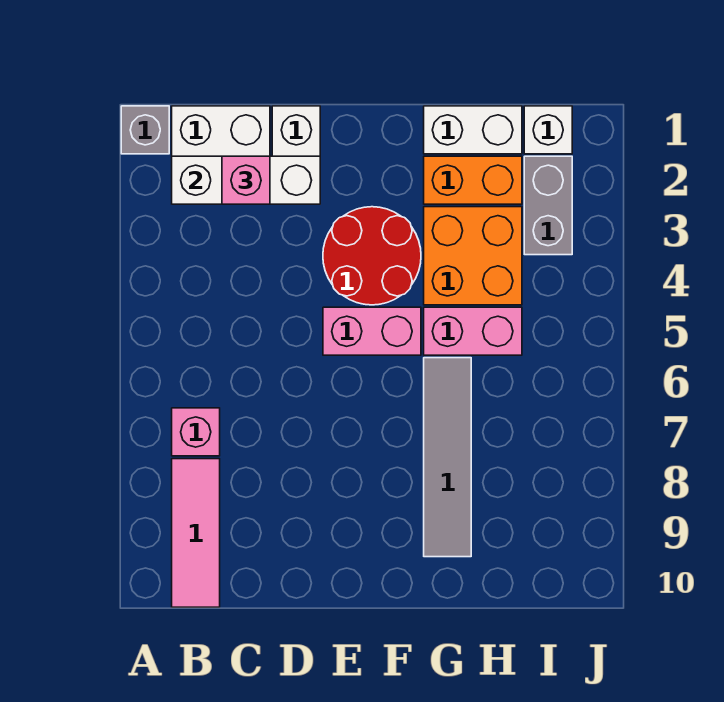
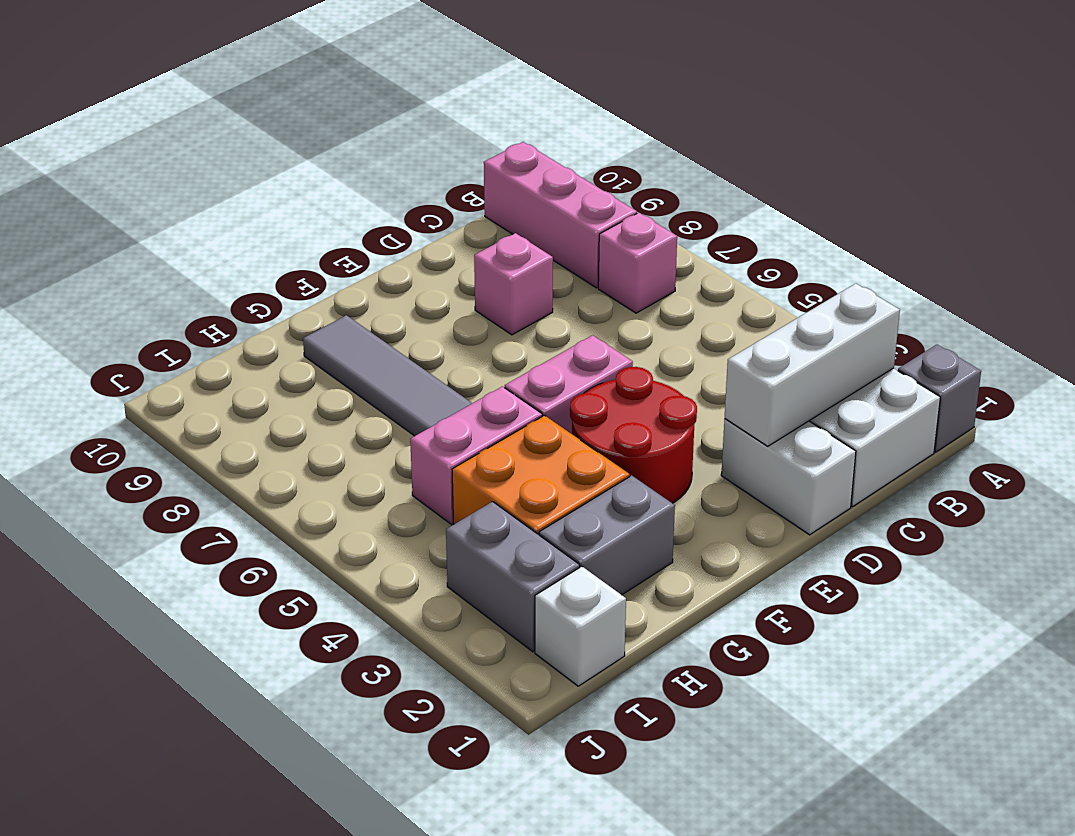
pink 1x3 tile [172,459,220,607] -> pink 1x3 brick [484,142,637,288]
pink 1x1 brick [222,156,270,204] -> pink 1x1 brick moved to [474,233,553,335]
white 1x2 brick [424,106,522,154] -> none
orange 1x2 brick [424,156,522,204] -> grey 1x2 brick [539,476,675,595]

